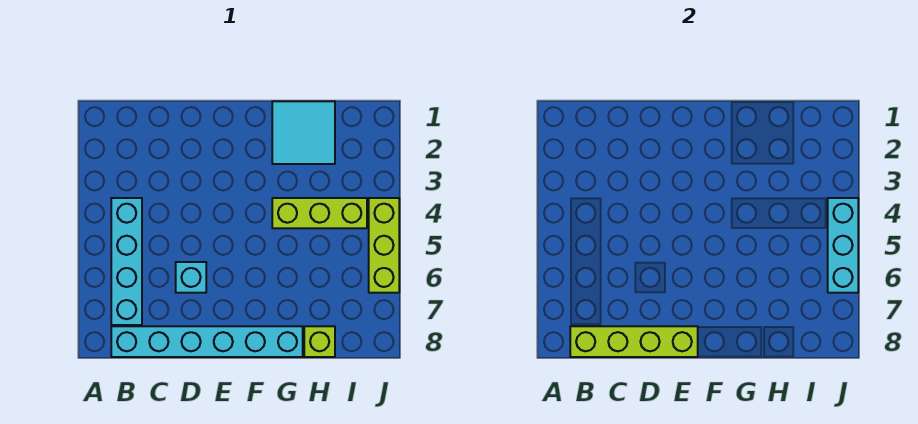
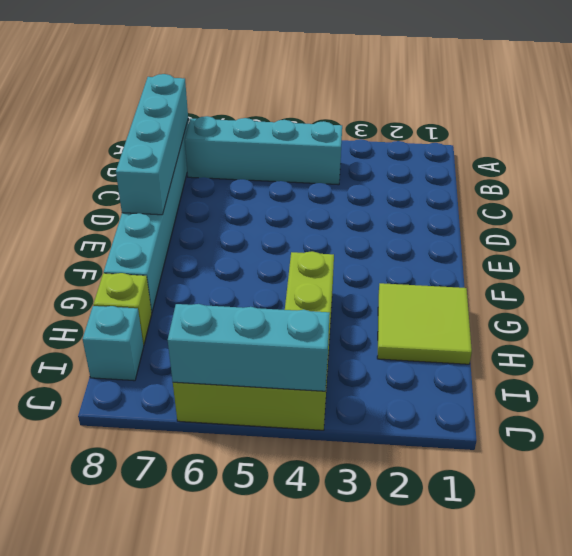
lime 1x4 brick [570,326,698,357] -> cyan 1x4 brick [116,74,188,215]
cyan 1x1 brick [176,262,206,293] -> cyan 1x1 brick moved to [82,306,144,381]
cyan 2x2 tile [272,101,335,164] -> lime 2x2 tile [377,283,472,364]

